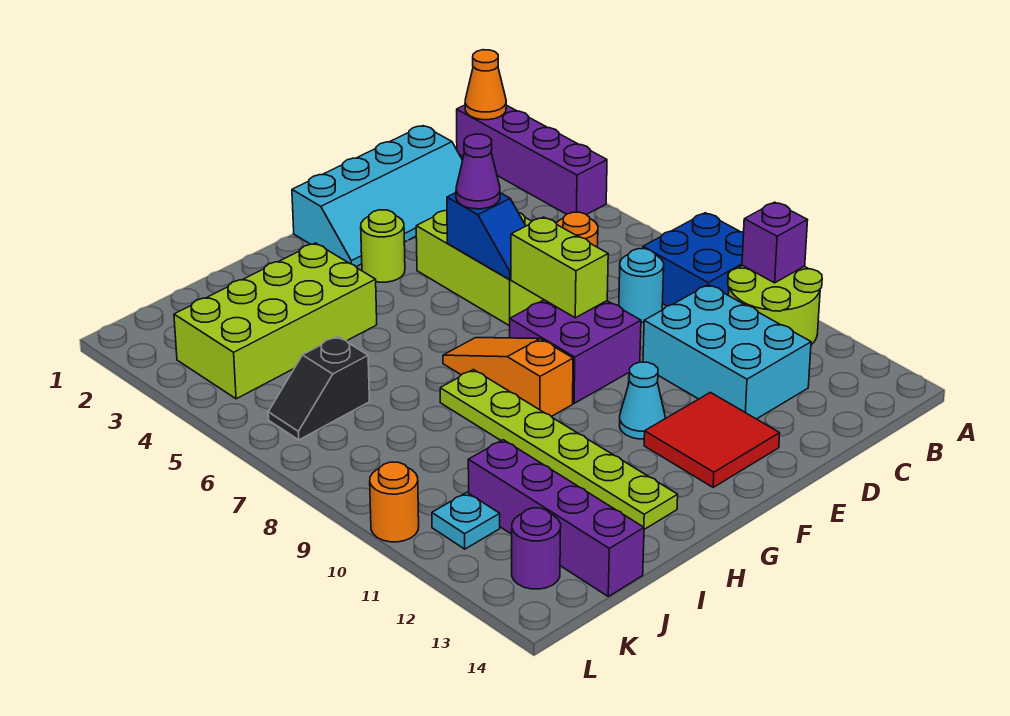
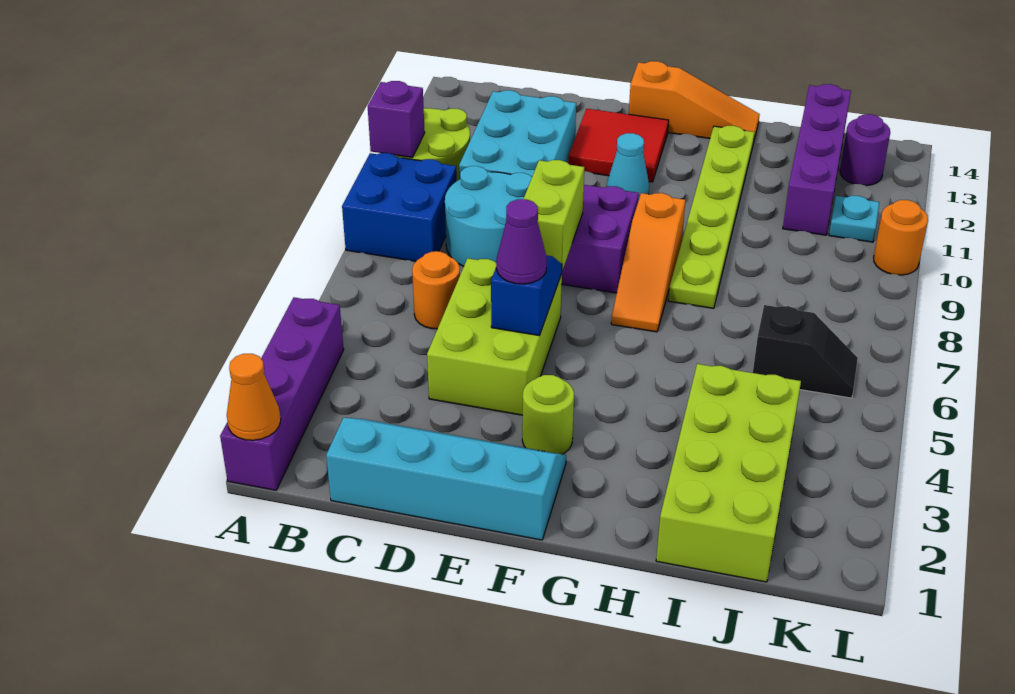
cyan 1x1 round brick [619,249,664,322] -> cyan 2x2 round brick [445,166,532,266]
none -> orange 1x3 slope [629,61,760,140]
lime 2x4 brick [174,243,377,399] -> lime 2x4 brick turned to [656,364,801,582]

